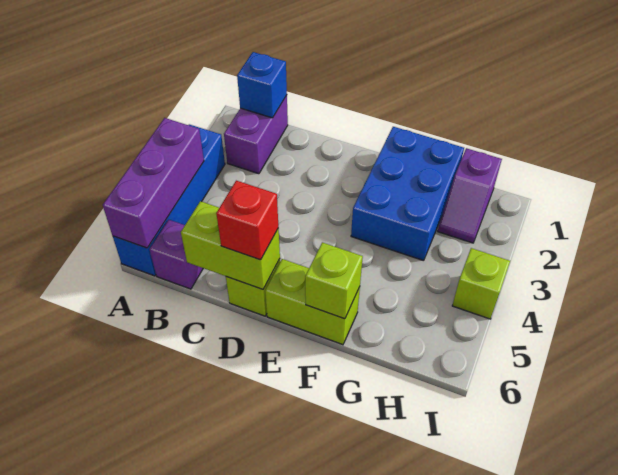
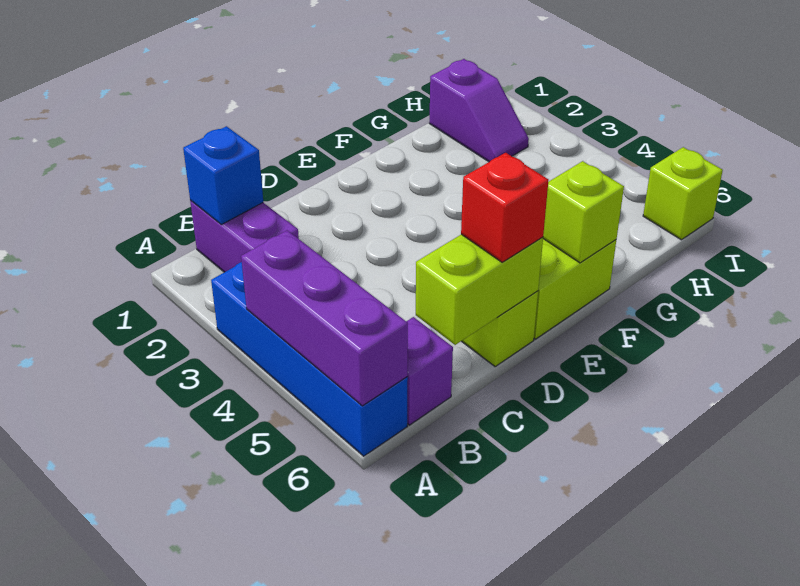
blue 2x3 brick [351,127,464,261] -> none
lime 1x1 brick [452,248,510,319] -> lime 1x1 brick moved to [643,147,723,240]

